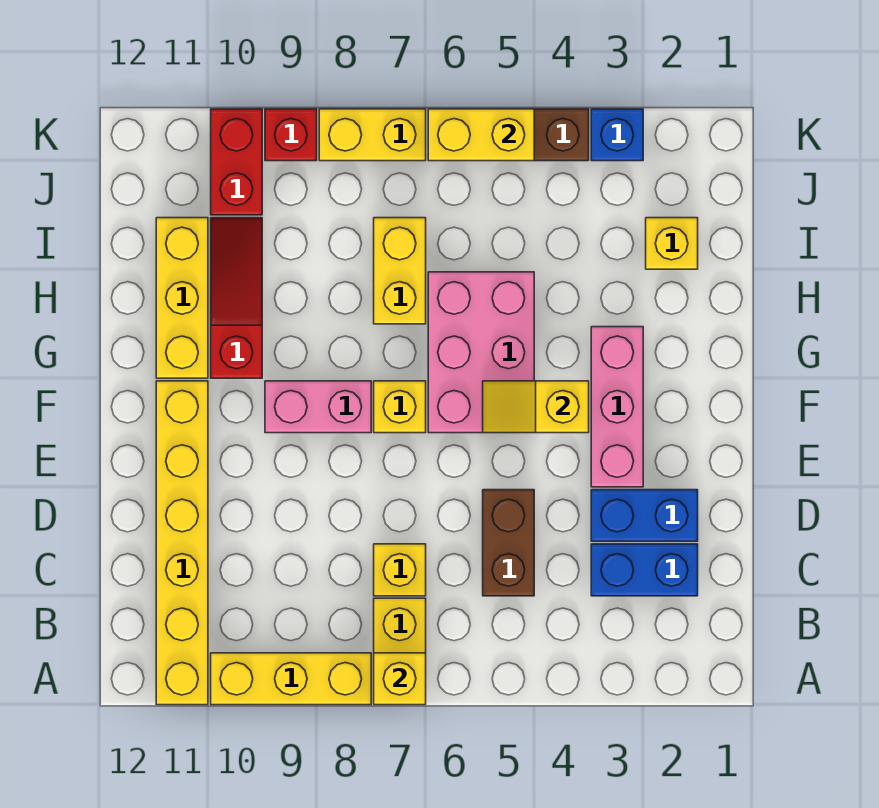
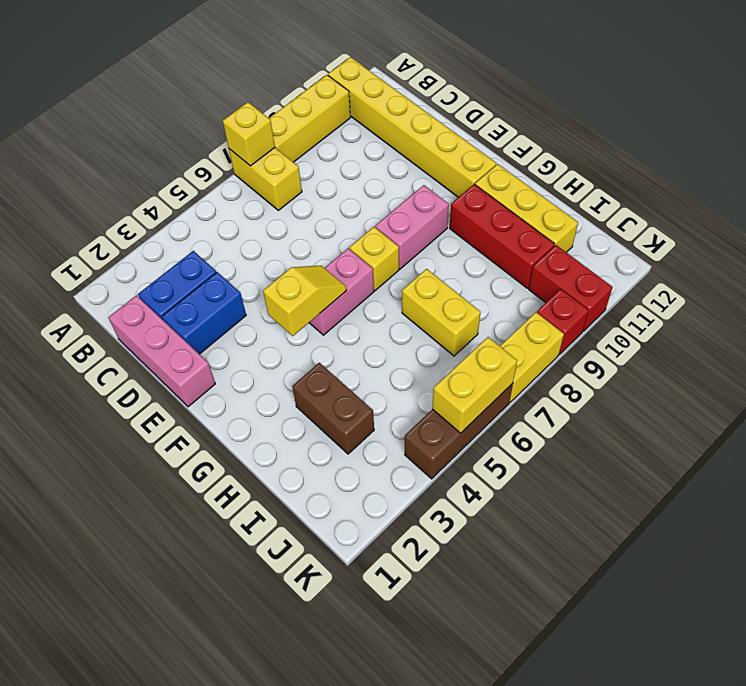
brown 1x2 brick [483,490,534,596] -> brown 1x2 brick moved to [292,363,374,454]
yellow 1x1 brick [374,544,426,596] -> none
pink 1x3 brick [591,327,643,487] -> pink 1x3 brick moved to [109,295,215,407]
pink 2x3 brick [428,272,534,433] -> pink 1x2 brick [309,248,374,335]
red 1x3 slope [211,218,262,378] -> red 1x3 brick [450,184,555,288]
yellow 1x1 brick [646,218,698,269] -> none
blue 1x1 brick [591,109,643,161] -> none

